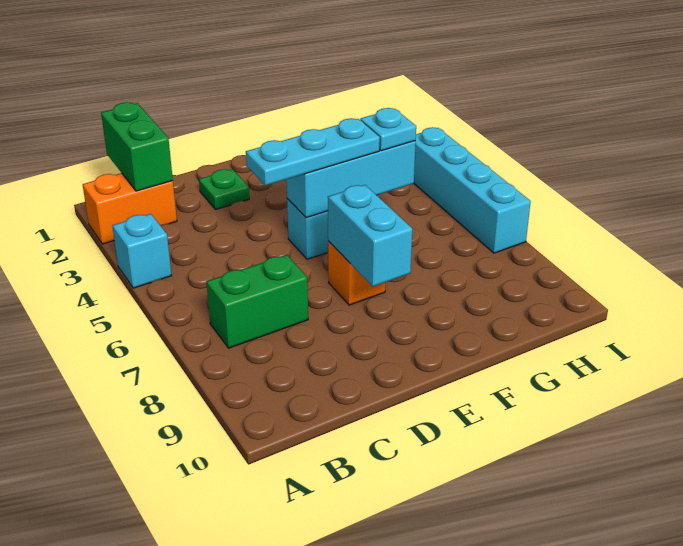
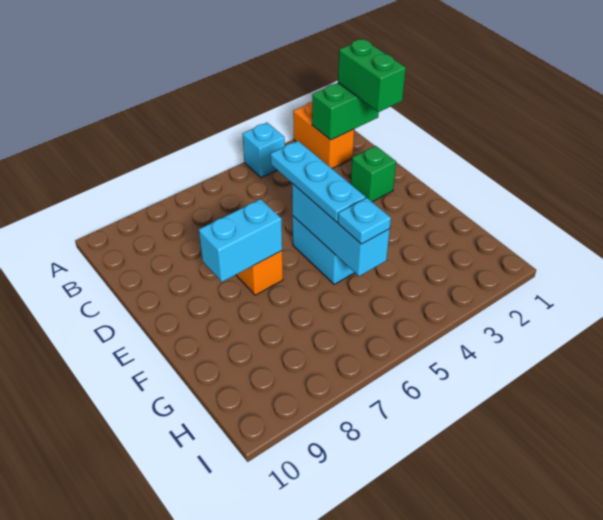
green 1x2 brick [207,255,308,348] -> green 1x2 brick moved to [338,39,406,112]
green 1x1 plate [199,169,249,209] -> green 1x1 brick [351,146,396,202]
cyan 1x4 brick [414,127,531,253] -> none

